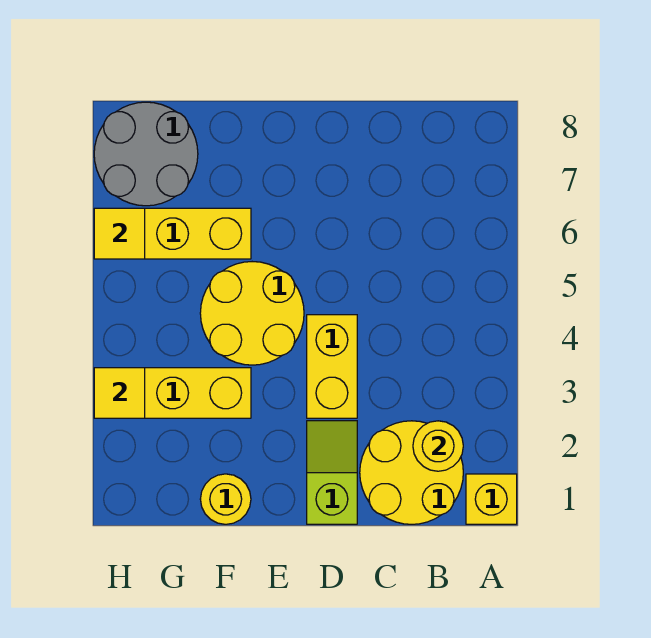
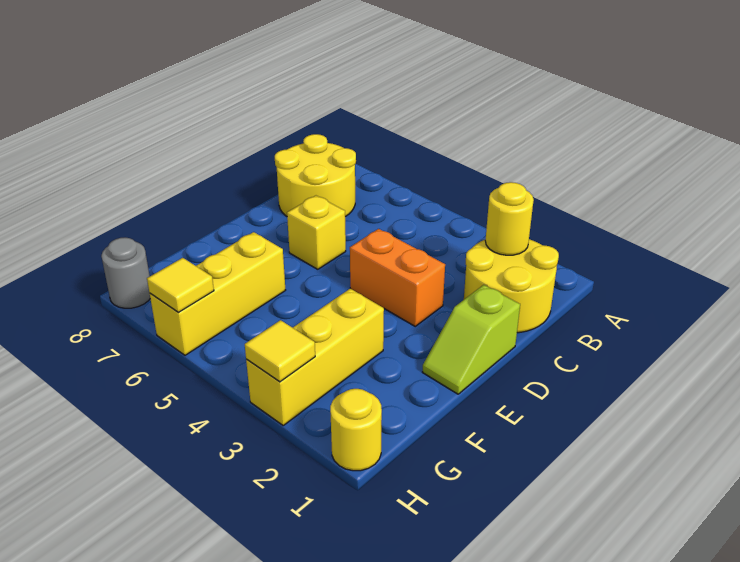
yellow 1x1 brick [466,474,517,524] -> yellow 1x1 brick moved to [287,196,346,269]
lime 1x2 slope [307,421,357,524] -> lime 1x2 slope turned to [423,285,520,394]
yellow 1x2 brick [307,315,357,418] -> orange 1x2 brick [350,229,445,326]
yellow 2x2 round brick [200,262,304,365] -> yellow 2x2 round brick moved to [275,134,356,217]
yellow 1x1 round brick [200,474,251,524] -> yellow 1x1 round brick moved to [330,389,382,471]
grey 2x2 round brick [94,102,198,206] -> grey 1x1 round brick [101,238,150,308]

